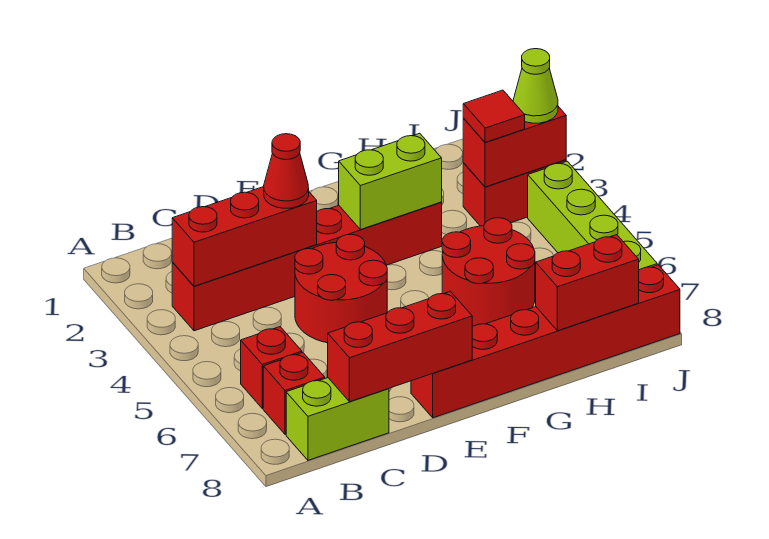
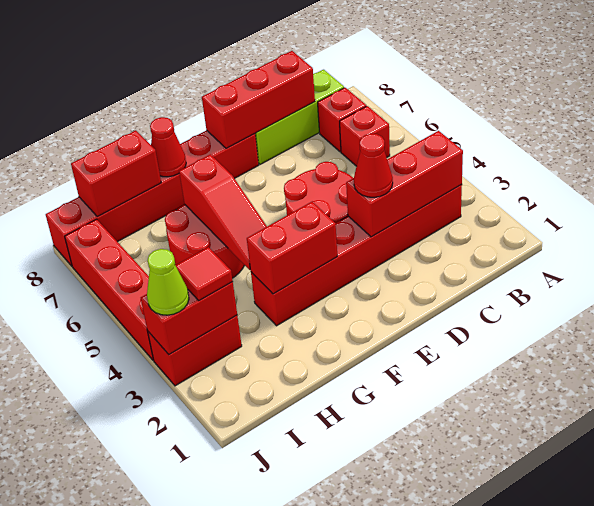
lime 1x2 brick [286,378,389,460] -> lime 1x3 brick [255,70,344,164]
lime 1x2 brick [339,133,442,230] -> red 1x2 brick [247,202,337,294]
none -> red 1x3 slope [179,154,267,270]
none -> red 1x1 cone [150,117,186,177]
lime 1x4 brick [528,161,657,270] -> red 1x4 brick [65,219,154,360]

